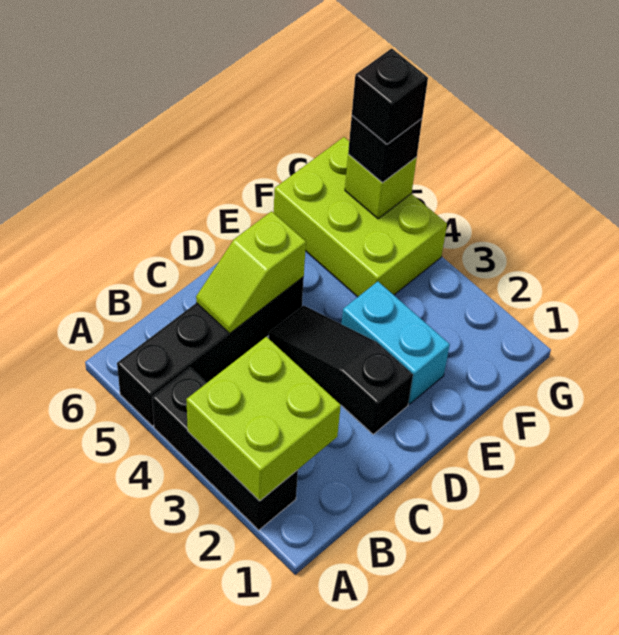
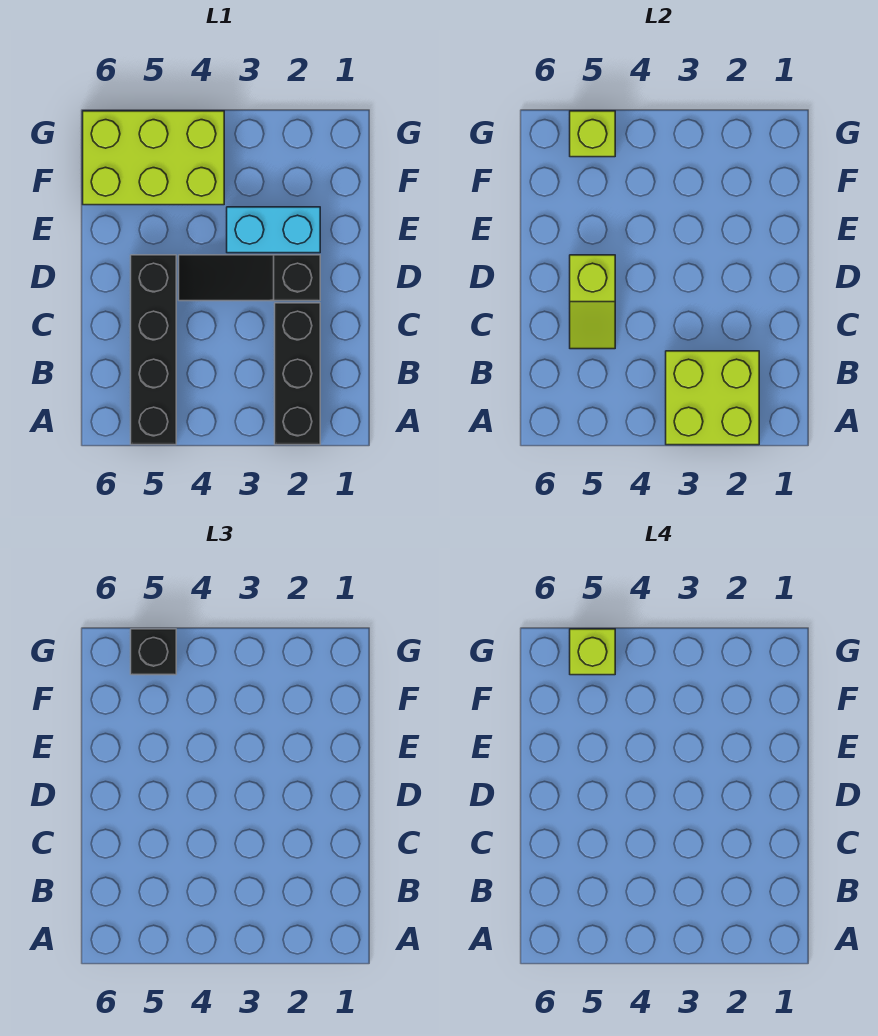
black 1x3 brick [152,368,298,530] -> black 1x3 brick turned to [275,303,320,445]
black 1x1 brick [352,48,428,144] -> lime 1x1 brick [570,629,615,675]

